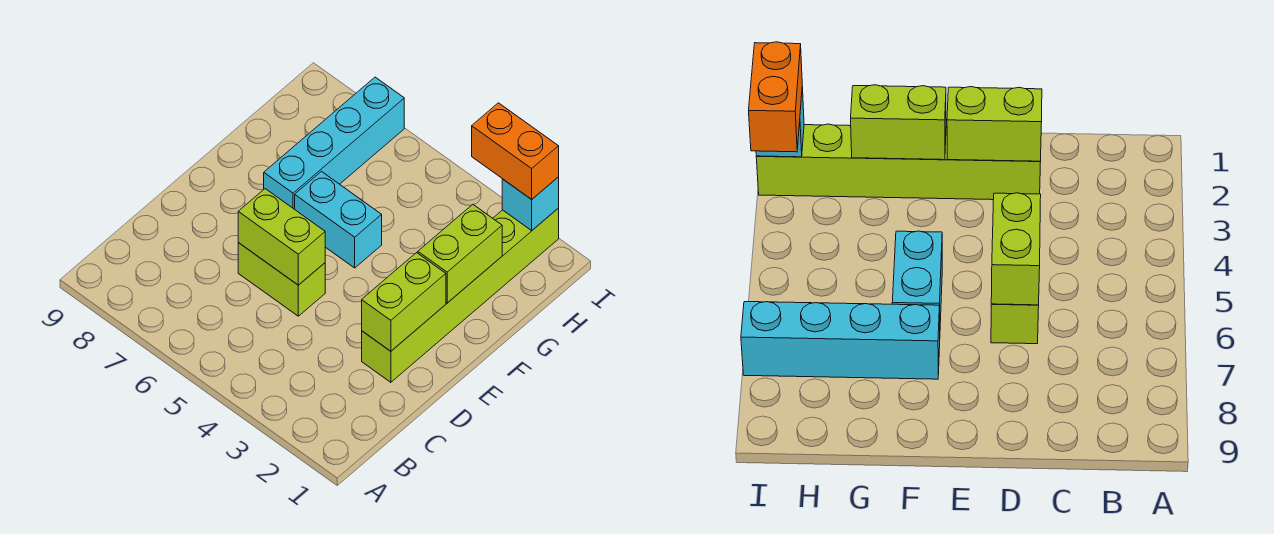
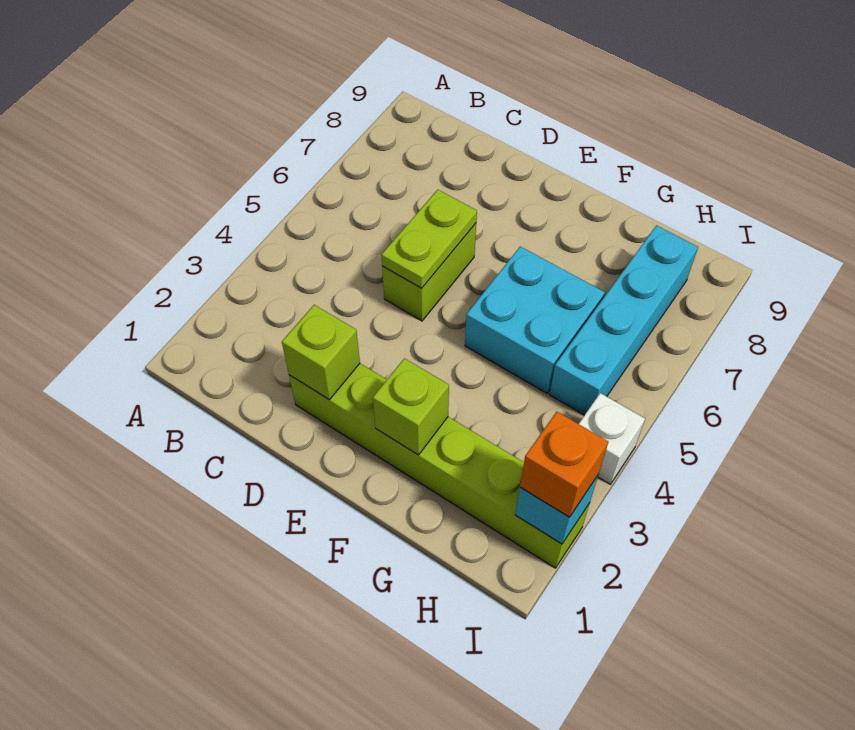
lime 1x2 brick [362,253,446,351] -> lime 1x1 brick [282,305,360,400]
lime 1x2 brick [238,189,325,285] -> lime 1x2 plate [381,190,477,288]
lime 1x2 brick [418,205,502,303] -> lime 1x1 brick [373,358,449,455]
cyan 1x2 brick [295,172,382,268] -> cyan 2x2 brick [465,247,605,393]
cyan 1x4 brick [264,77,404,209] -> cyan 1x4 brick turned to [550,226,698,415]
orange 1x2 brick [472,103,559,199] -> orange 1x1 brick [520,412,608,517]
none -> white 1x1 brick [579,393,645,484]

